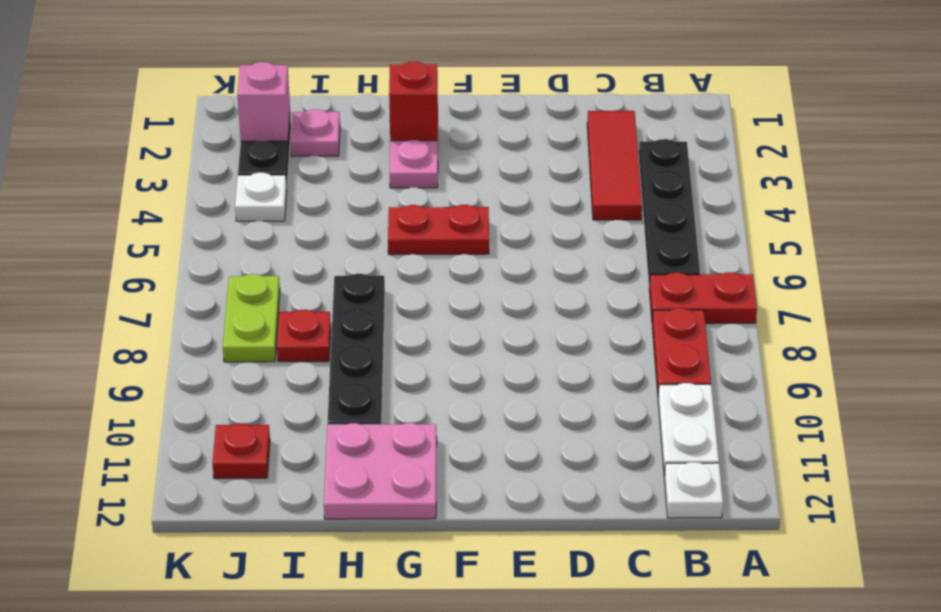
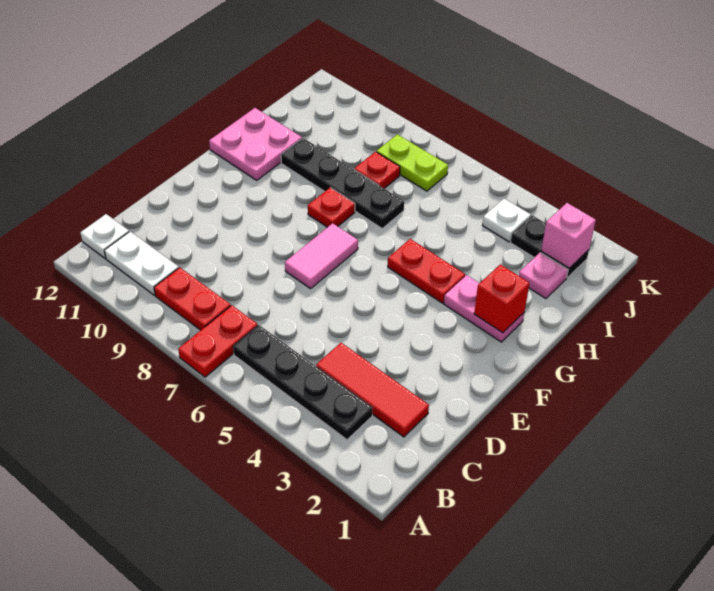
none -> pink 1x2 tile [285,223,358,289]
red 1x2 plate [388,205,489,255] -> red 1x2 plate turned to [388,239,465,303]
red 1x1 plate [212,424,270,479] -> red 1x1 plate moved to [308,188,355,227]

